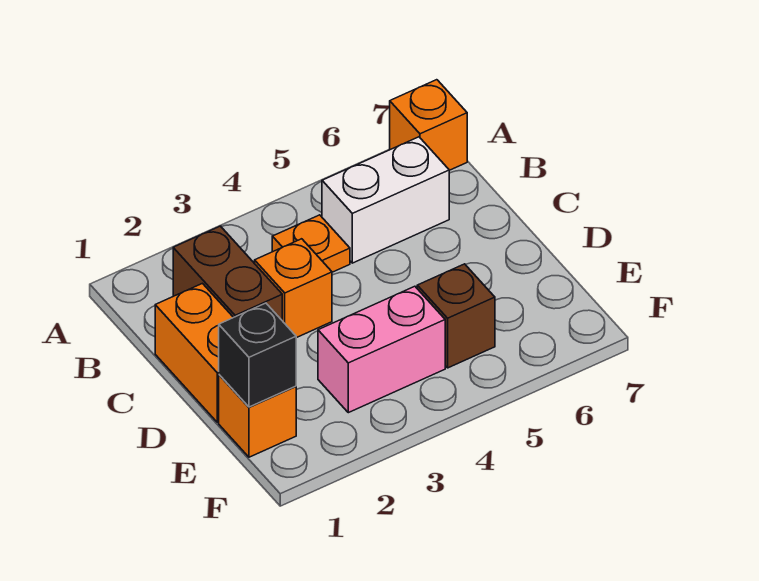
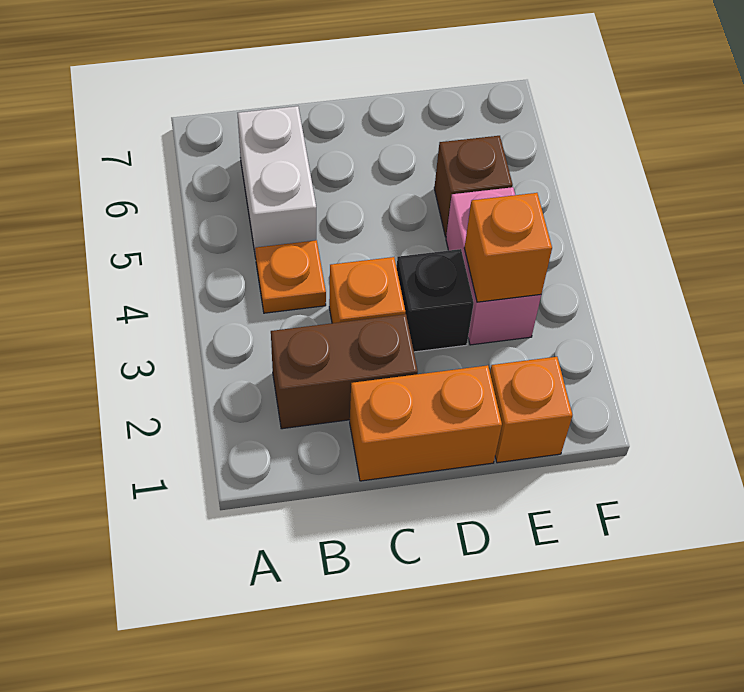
orange 1x1 brick [390,80,467,170] -> orange 1x1 brick moved to [464,193,552,302]
black 1x1 brick [219,303,296,407] -> black 1x1 brick moved to [397,249,474,352]

